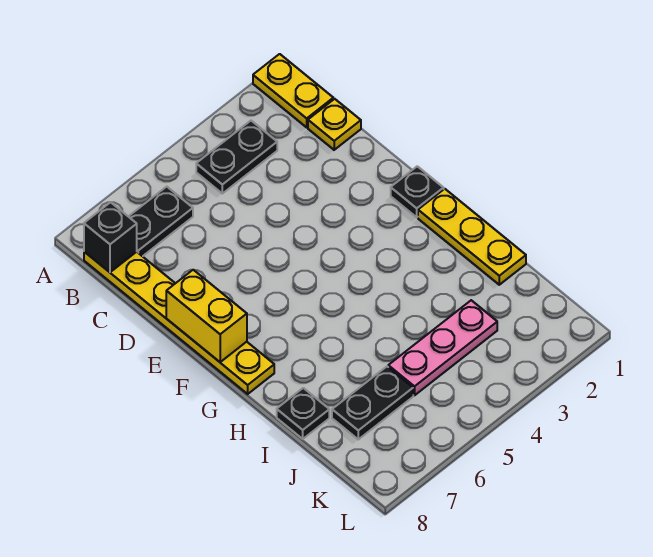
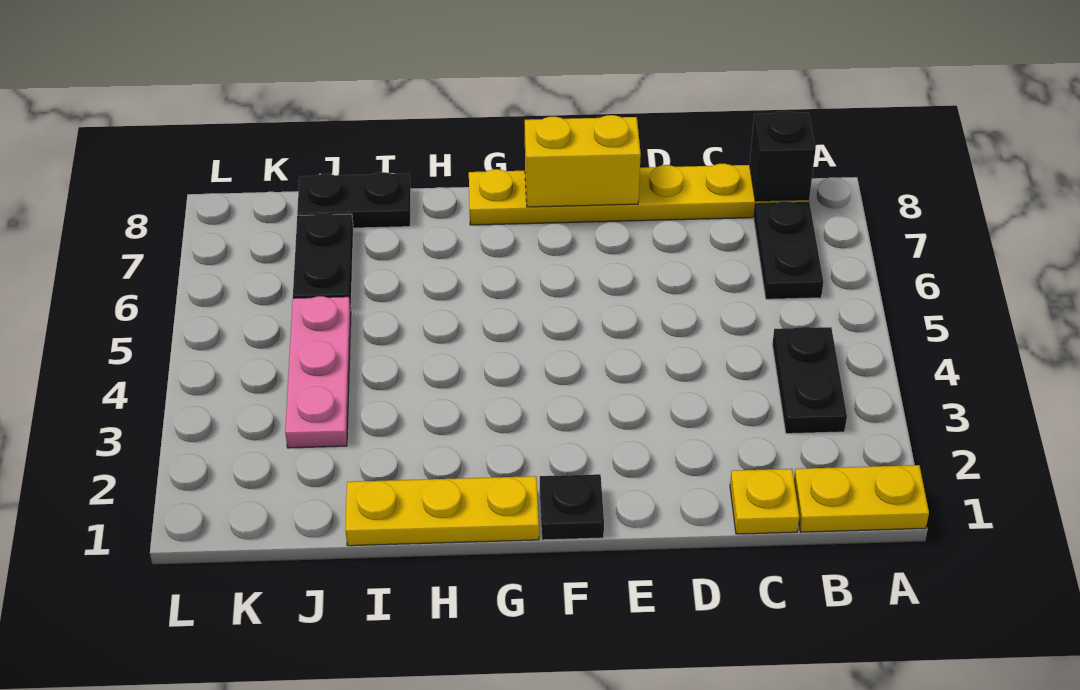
black 1x1 plate [277,388,329,439] -> black 1x2 plate [297,172,411,228]

